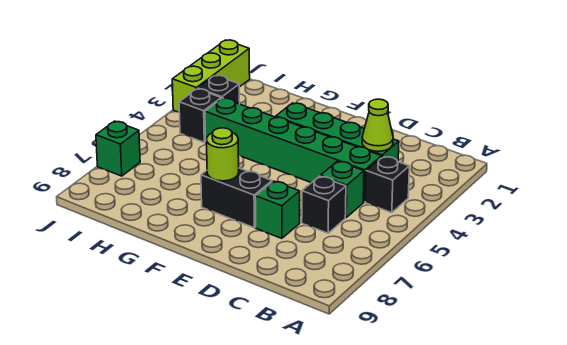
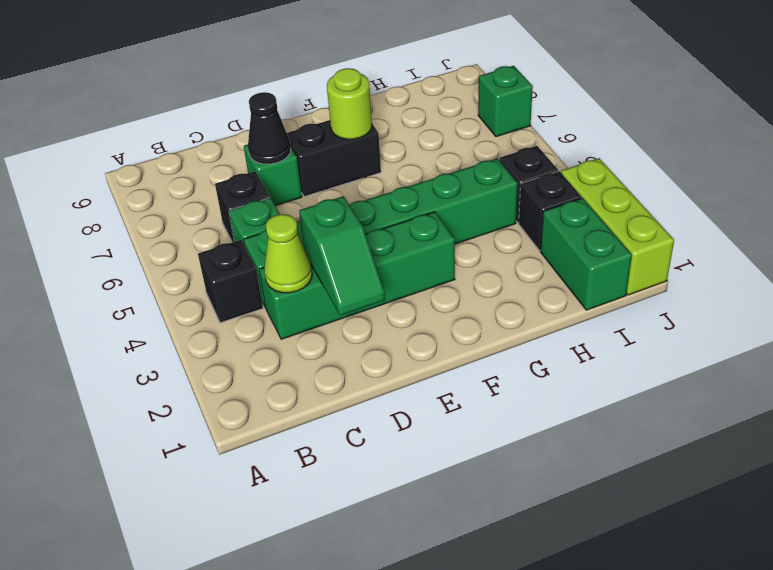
none -> green 1x2 slope [299,196,385,316]
none -> black 1x1 cone [248,92,291,164]
none -> green 1x2 brick [541,198,632,310]

